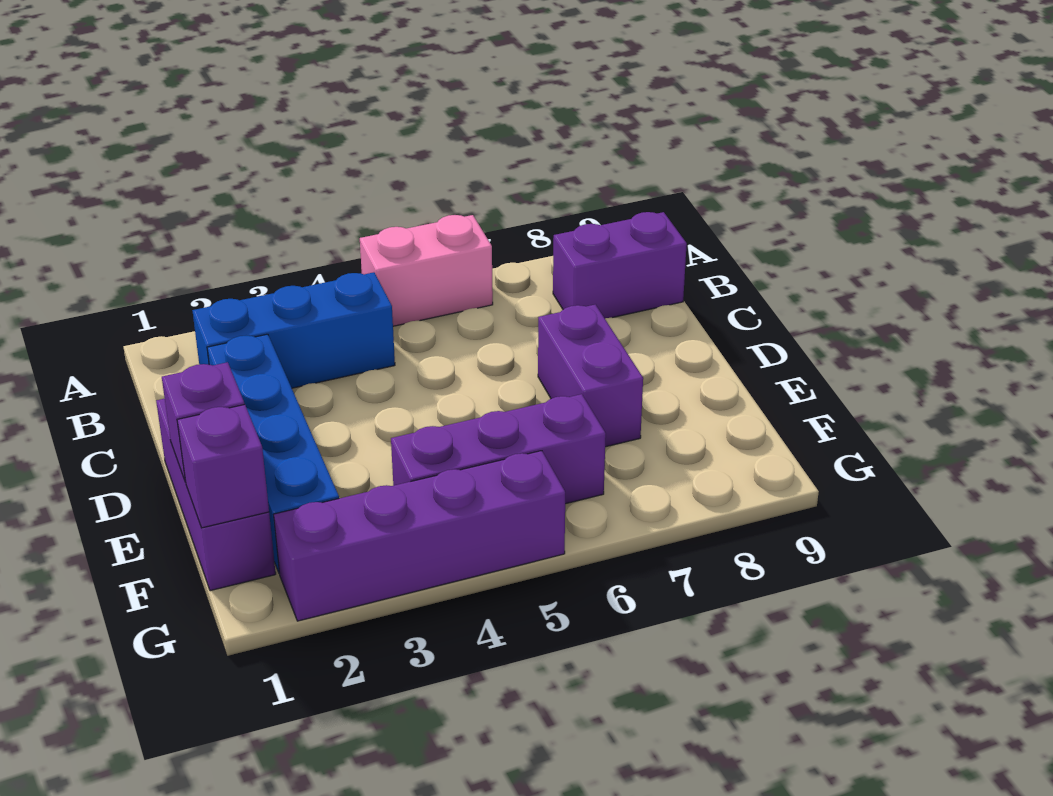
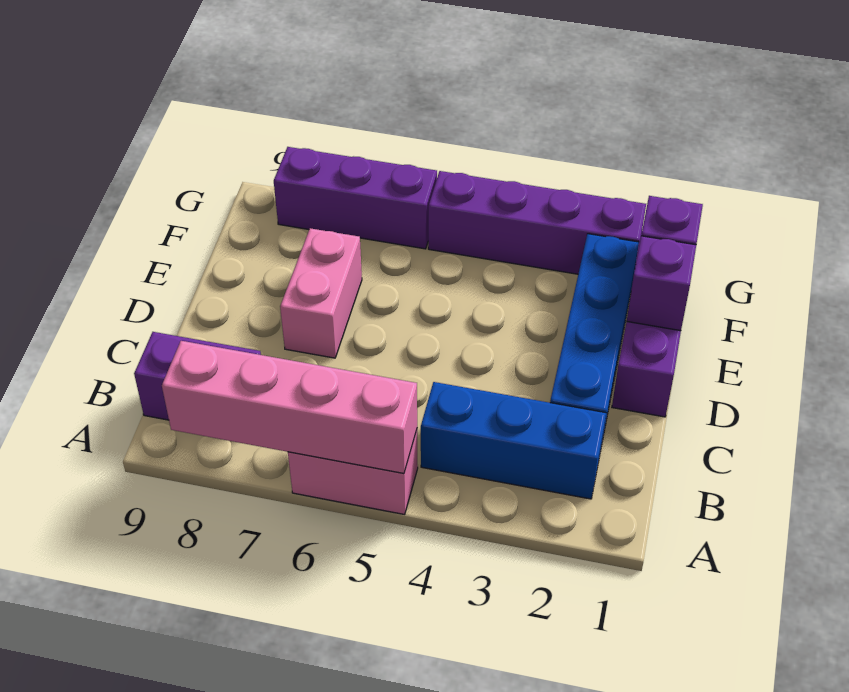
none -> pink 1x4 brick [162,341,417,473]
purple 1x2 brick [538,305,643,447] -> pink 1x2 brick [280,228,362,358]
purple 1x3 brick [391,394,606,504] -> purple 1x3 brick moved to [274,147,437,249]

